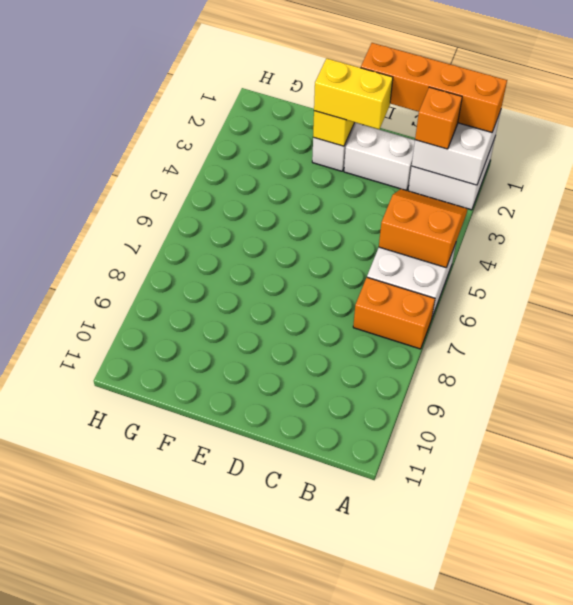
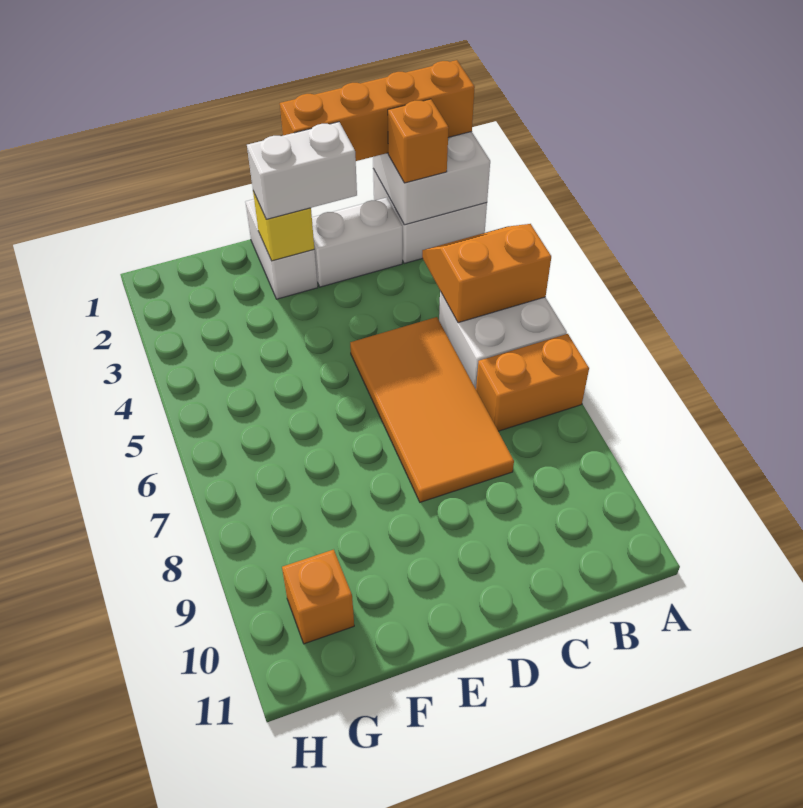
none -> orange 2x4 tile [350,317,514,502]
yellow 1x2 brick [314,58,393,129] -> white 1x2 brick [247,122,357,219]
none -> orange 1x1 brick [282,550,354,644]

